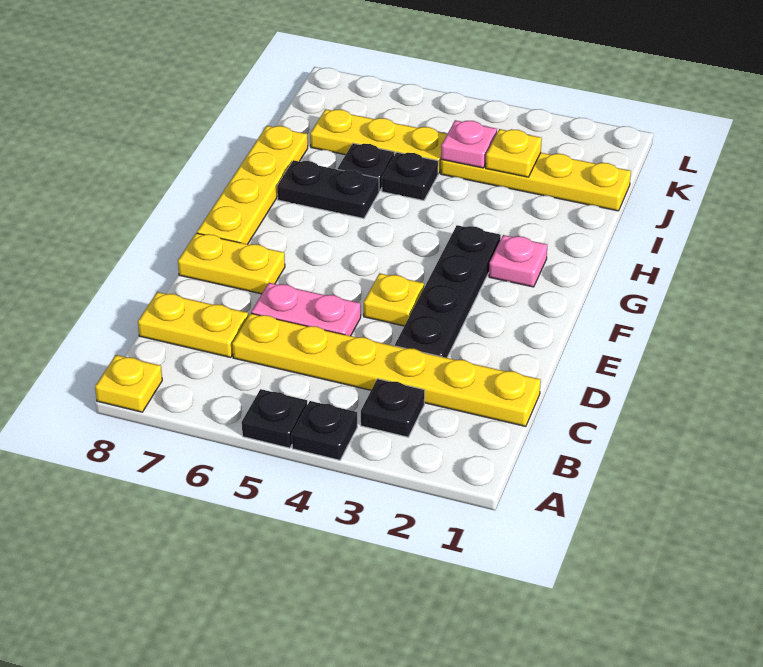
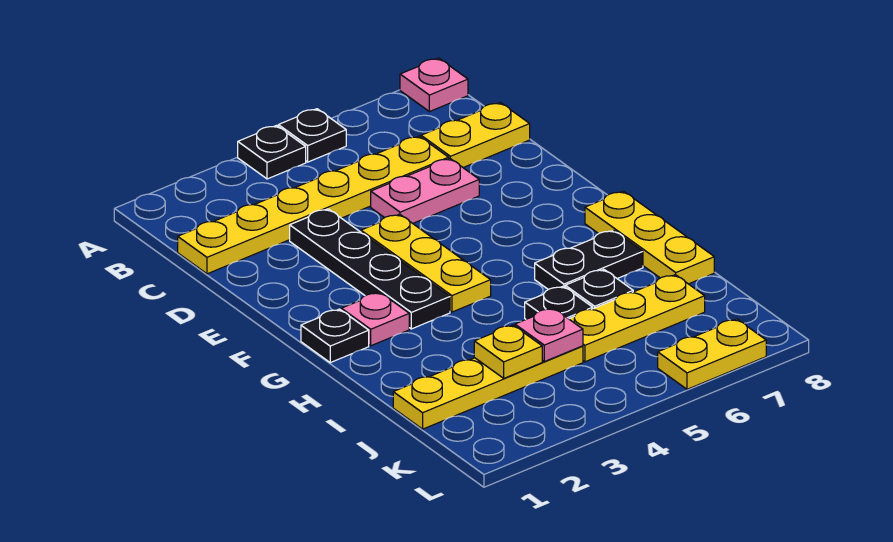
yellow 1x1 plate [95,355,162,412] -> pink 1x1 plate [400,58,468,112]
black 1x1 plate [361,379,425,437] -> black 1x1 plate moved to [301,309,369,363]
yellow 1x1 plate [364,273,424,326] -> yellow 1x3 plate [361,214,491,312]
yellow 1x2 plate [178,233,285,294] -> yellow 1x2 plate moved to [658,319,766,389]
yellow 1x4 plate [197,126,308,244] -> yellow 1x3 plate [585,191,714,284]

